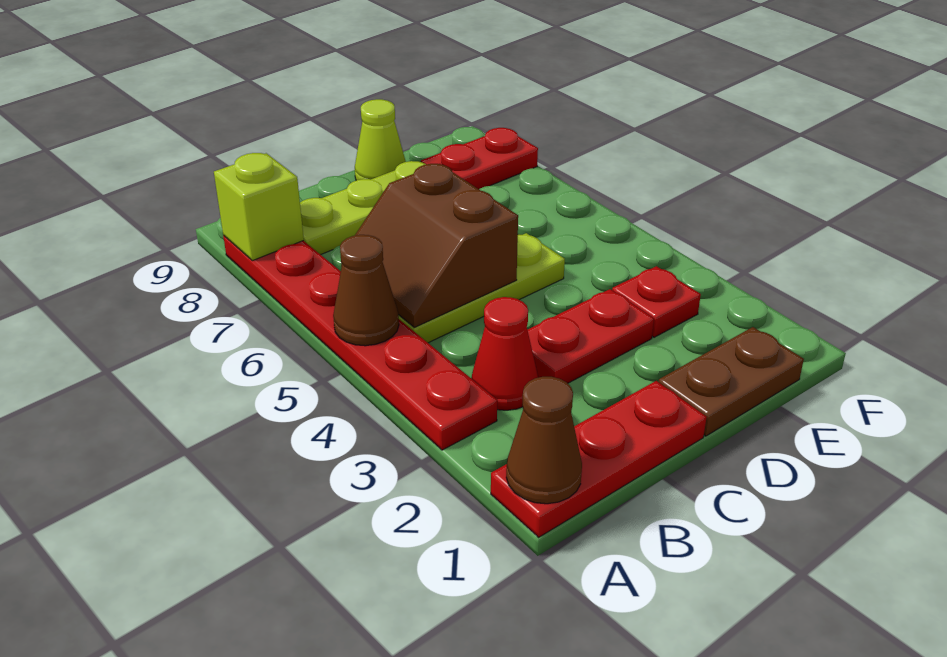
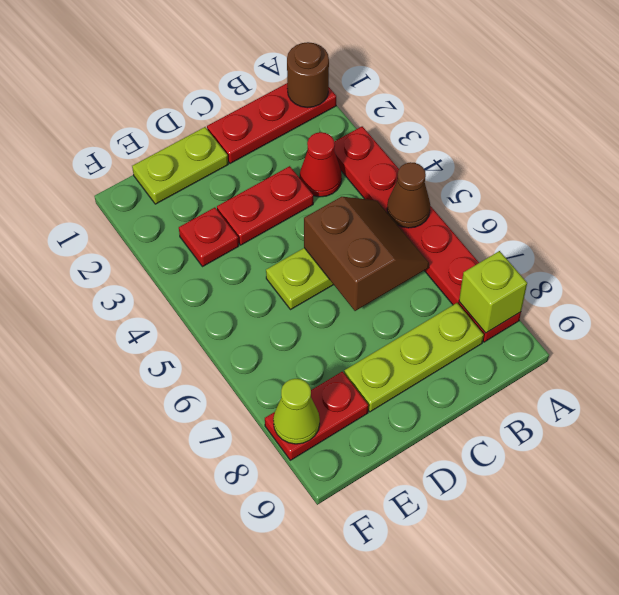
brown 1x1 cone [506,377,582,504] -> brown 1x1 round brick [287,42,329,108]
brown 1x2 plate [658,327,804,436] -> lime 1x2 plate [132,127,228,204]
lime 1x1 cone [355,99,406,180] -> lime 1x1 cone moved to [273,379,320,444]

